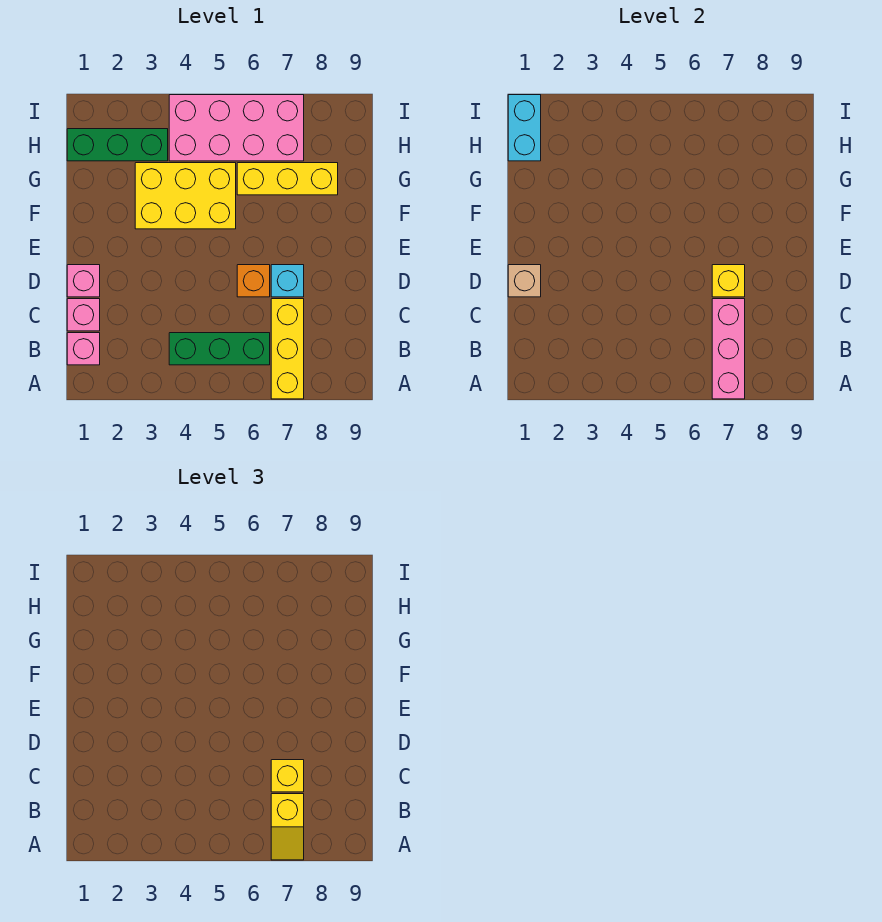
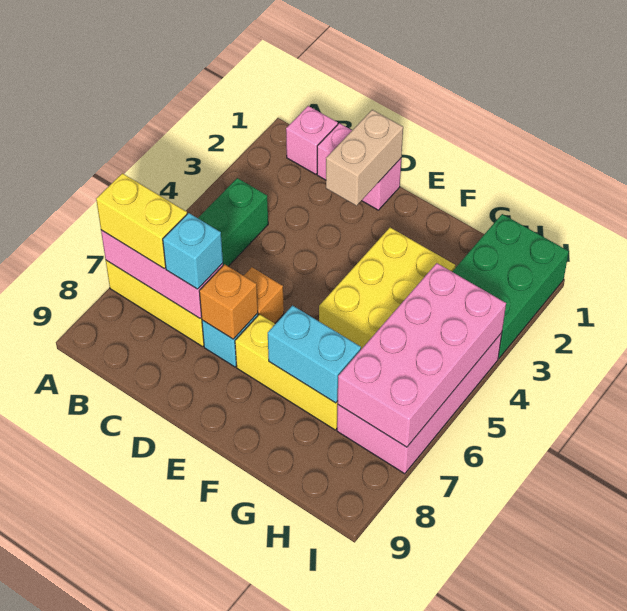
yellow 1x2 slope [271,794,304,860] -> yellow 1x2 brick [96,173,187,268]
yellow 1x1 brick [271,760,304,792] -> cyan 1x1 brick [163,213,223,289]
tan 1x1 brick [508,265,541,297] -> tan 1x2 brick [326,110,403,206]
yellow 1x1 brick [712,265,745,297] -> orange 1x1 brick [199,264,258,339]
yellow 1x3 brick [237,163,338,195] -> yellow 1x3 brick turned to [235,314,338,430]
green 1x3 brick [67,129,168,161] -> green 2x3 brick [452,214,569,358]
cyan 1x2 brick [508,95,541,161] -> cyan 1x2 brick moved to [268,306,361,403]
none -> pink 2x4 brick [338,263,506,447]

